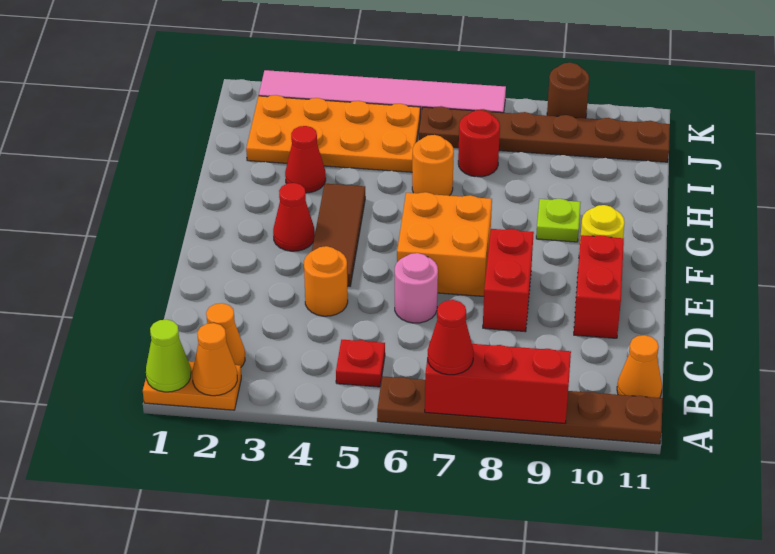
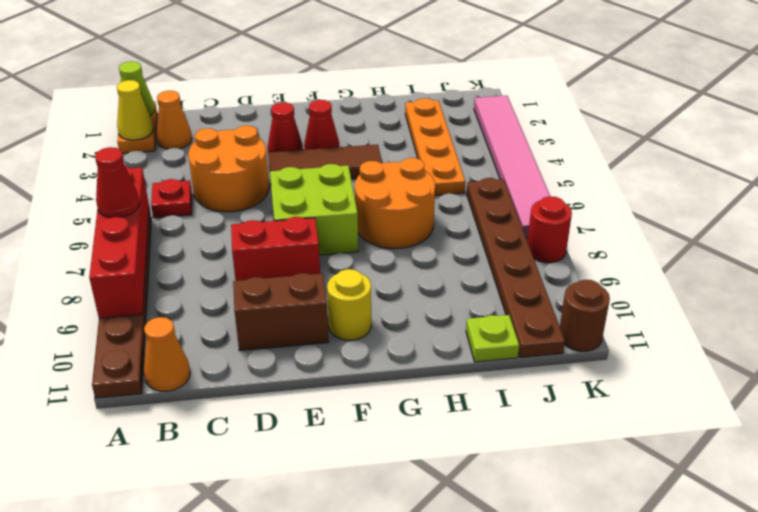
orange 1x1 cone [192,323,237,396] -> yellow 1x1 cone [117,80,154,140]
red 1x3 brick [425,342,571,423] -> red 1x4 brick [89,166,149,318]
orange 1x1 round brick [304,246,348,316] -> orange 2x2 round brick [188,125,269,212]
pink 1x1 round brick [395,253,438,323] -> none
red 1x2 brick [574,235,624,338] -> brown 1x2 brick [233,273,329,351]
orange 2x2 brick [397,192,492,296] -> lime 2x2 brick [270,164,358,255]
lime 1x1 plate [536,199,581,242] -> lime 1x1 plate moved to [466,315,519,362]
red 1x1 cone [285,126,326,193] -> red 1x1 cone moved to [268,102,303,153]
orange 1x1 round brick [412,135,454,196] -> orange 2x2 round brick [355,158,435,249]
orange 2x4 plate [246,95,420,172] -> orange 1x4 plate [405,98,465,196]
red 1x1 round brick [458,110,500,177] -> red 1x1 round brick moved to [527,196,572,263]
brown 1x1 round brick [547,63,589,118] -> brown 1x1 round brick moved to [560,280,610,351]

